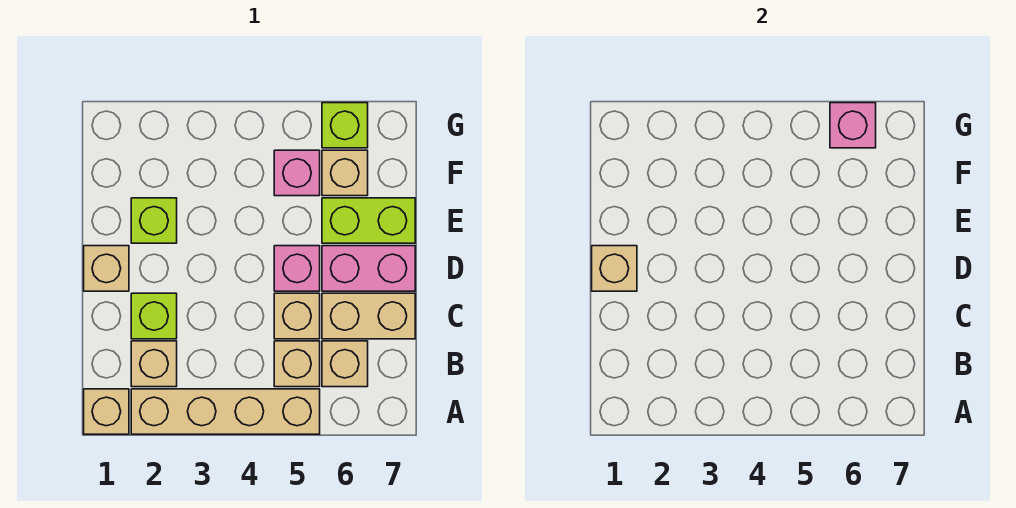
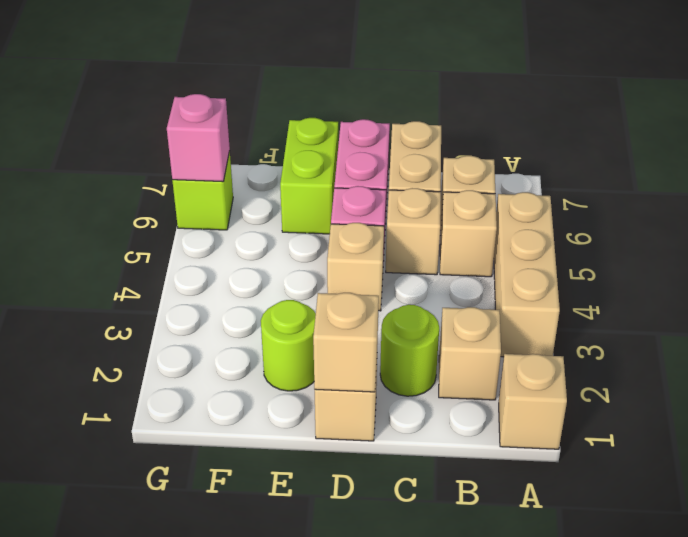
tan 1x4 brick [131,389,320,434] -> tan 1x3 brick [494,192,560,357]
lime 1x1 brick [131,293,177,339] -> lime 1x1 round brick [380,305,439,396]
lime 1x1 brick [131,198,177,243] -> lime 1x1 round brick [261,300,316,391]
pink 1x1 brick [274,150,320,196] -> none
tan 1x1 brick [322,150,368,196] -> tan 1x1 brick moved to [327,223,384,311]

